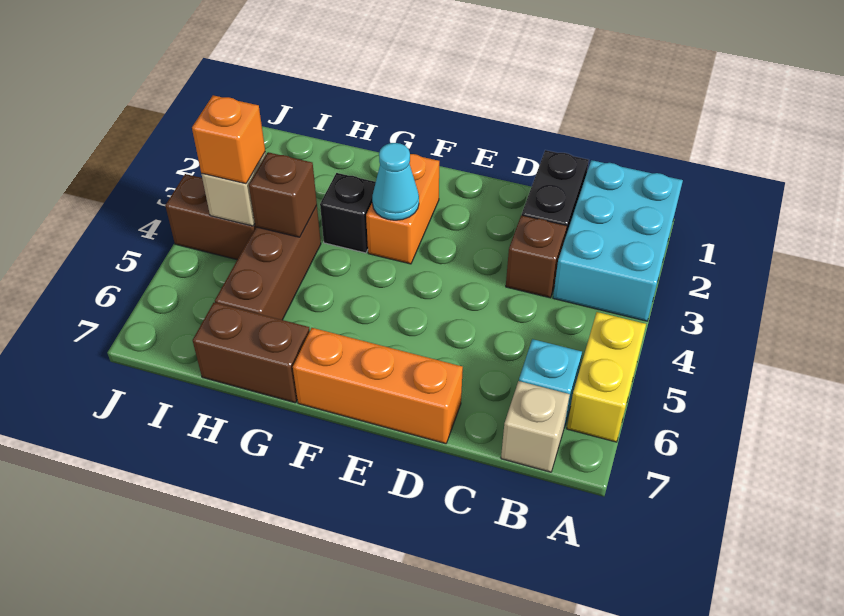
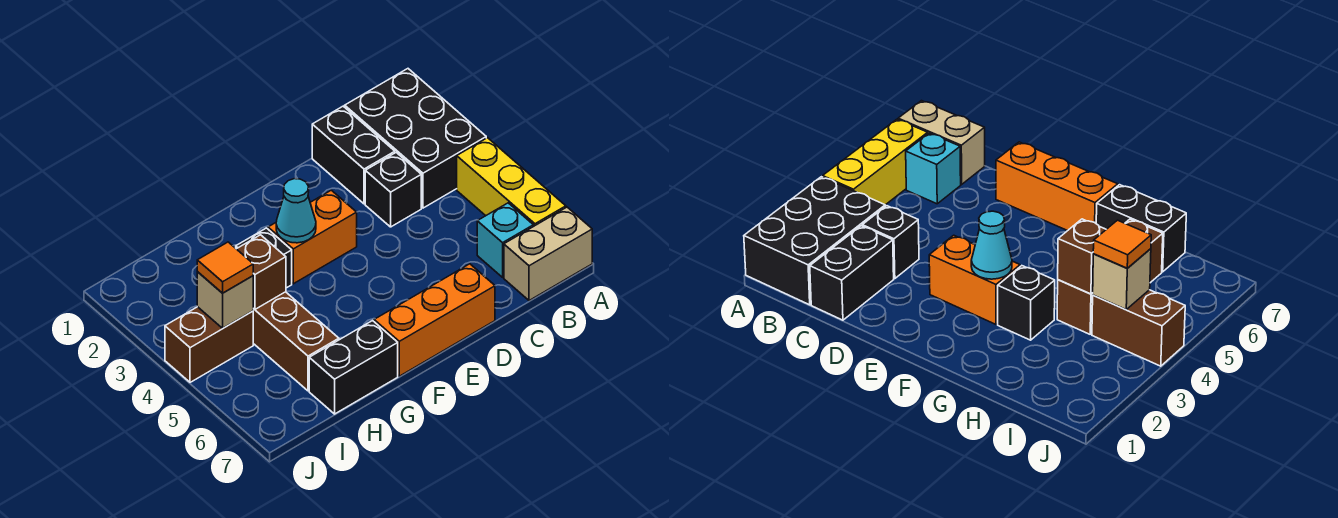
cyan 2x3 brick [553,160,683,321] -> black 2x3 brick [345,69,486,208]
yellow 1x2 brick [567,312,646,442] -> yellow 1x3 brick [457,138,566,226]
tan 1x1 brick [501,381,570,472] -> tan 1x2 brick [504,207,592,301]
brown 1x1 brick [506,215,567,298] -> black 1x1 brick [365,153,421,227]
orange 1x2 brick [366,154,439,264] -> orange 1x2 brick turned to [268,190,357,284]
brown 1x2 brick [193,303,310,403] -> black 1x2 brick [309,321,398,414]
orange 1x1 brick [192,95,265,184] -> orange 1x1 tile [197,242,253,293]

